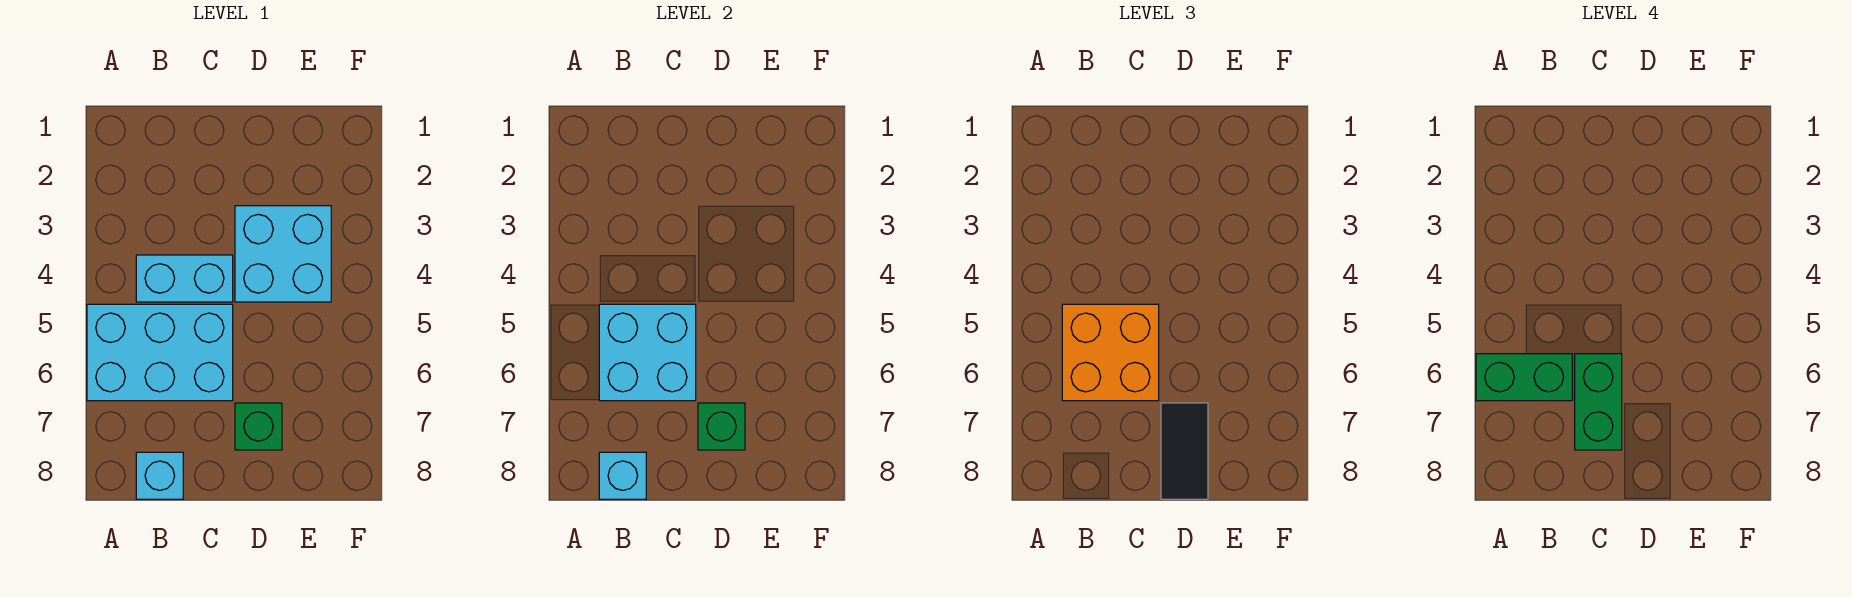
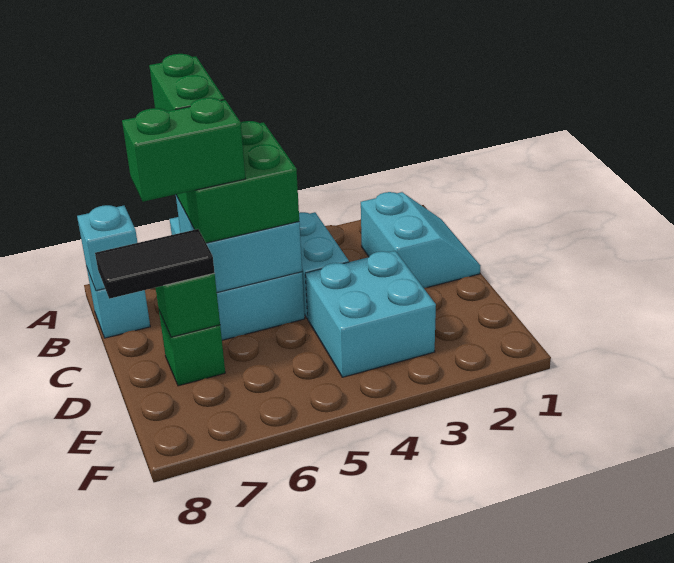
none -> cyan 2x2 slope [361,192,480,288]
orange 2x2 brick [1062,304,1159,401] -> green 2x2 brick [176,121,299,243]

